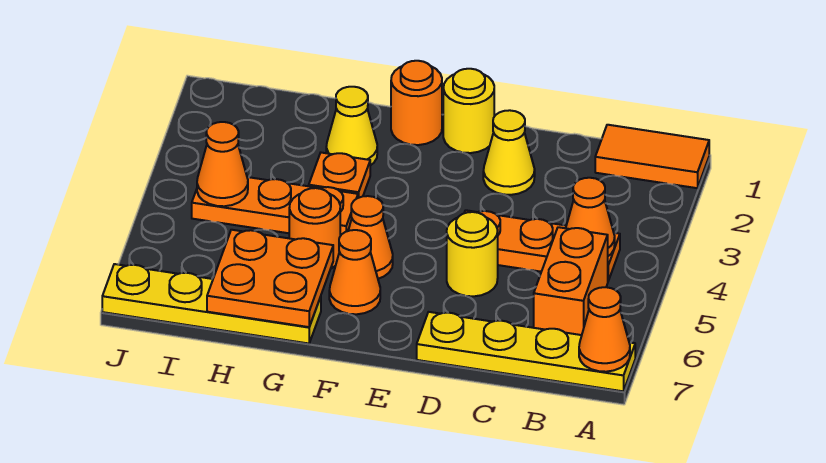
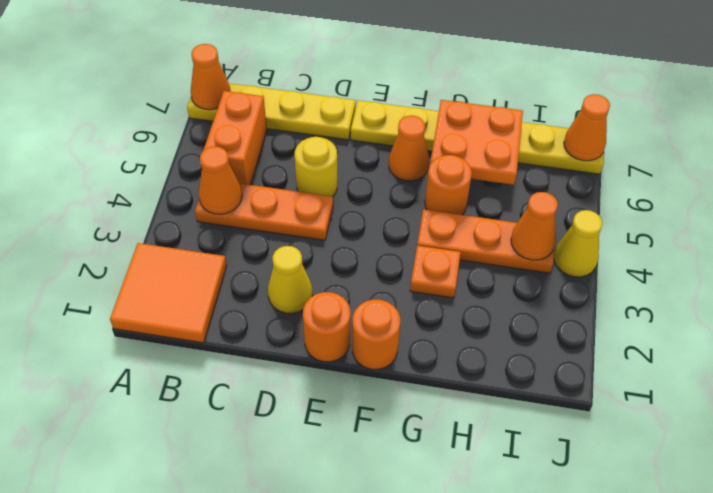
orange 1x2 tile [595,125,709,188] -> orange 2x2 tile [110,243,227,343]
yellow 1x1 round brick [443,69,494,153] -> orange 1x1 round brick [303,292,350,362]
orange 1x1 cone [348,196,393,279] -> orange 1x1 cone moved to [564,94,610,161]
yellow 1x1 cone [326,87,377,165] -> yellow 1x1 cone moved to [554,210,602,277]
yellow 1x4 plate [102,264,321,344] -> yellow 1x6 plate [351,100,604,174]

